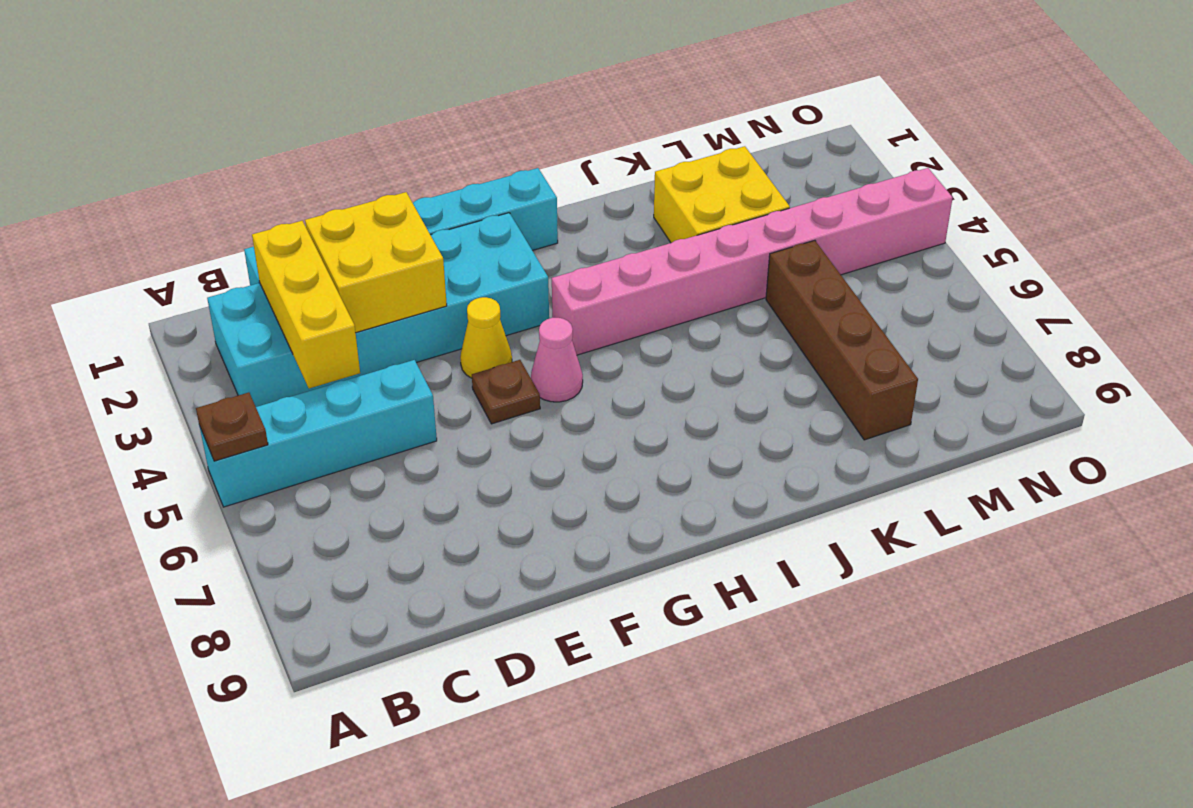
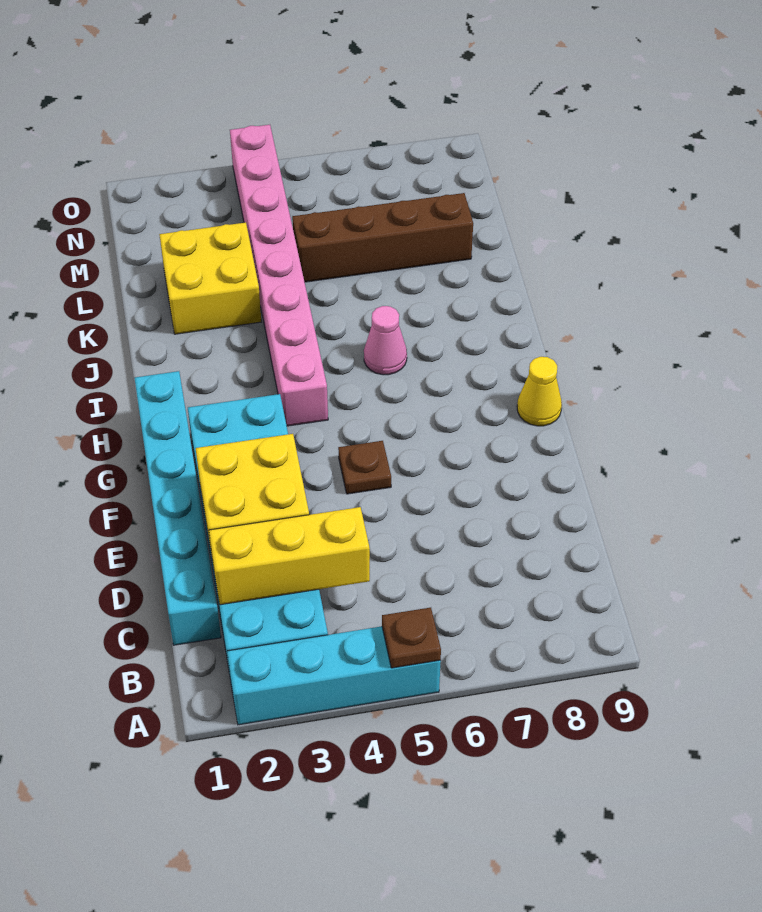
cyan 1x4 brick [200,360,437,507] -> cyan 1x4 brick turned to [227,626,441,725]
yellow 1x1 cone [460,297,512,378] -> yellow 1x1 cone moved to [517,357,562,426]
pink 1x1 cone [531,318,583,402] -> pink 1x1 cone moved to [364,306,407,375]

